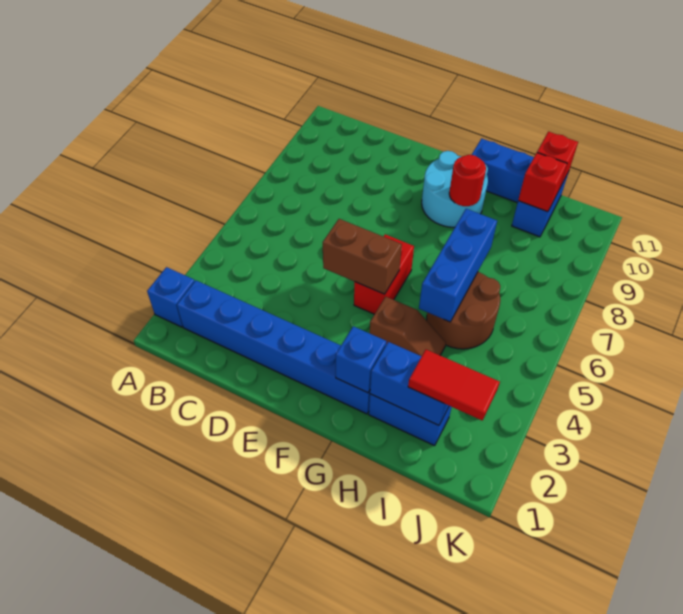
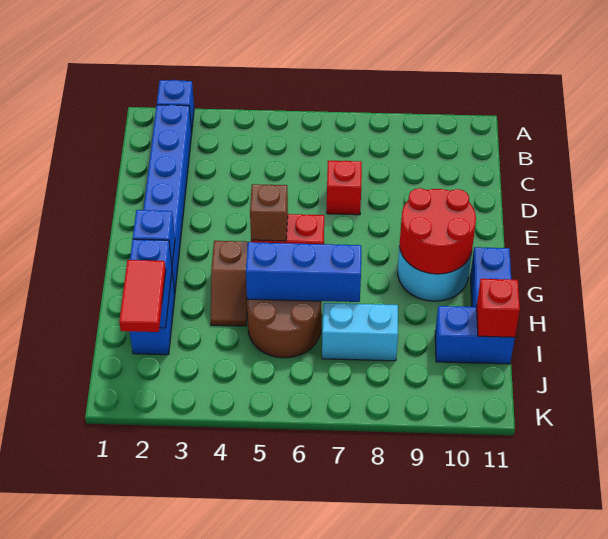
brown 1x2 brick [323,219,402,294] -> brown 1x1 brick [250,184,288,241]
red 1x1 round brick [449,155,486,206] -> red 2x2 round brick [400,188,476,274]
none -> cyan 1x2 brick [322,303,398,361]
red 1x1 brick [518,153,567,212] -> red 1x1 brick moved to [327,161,362,215]

